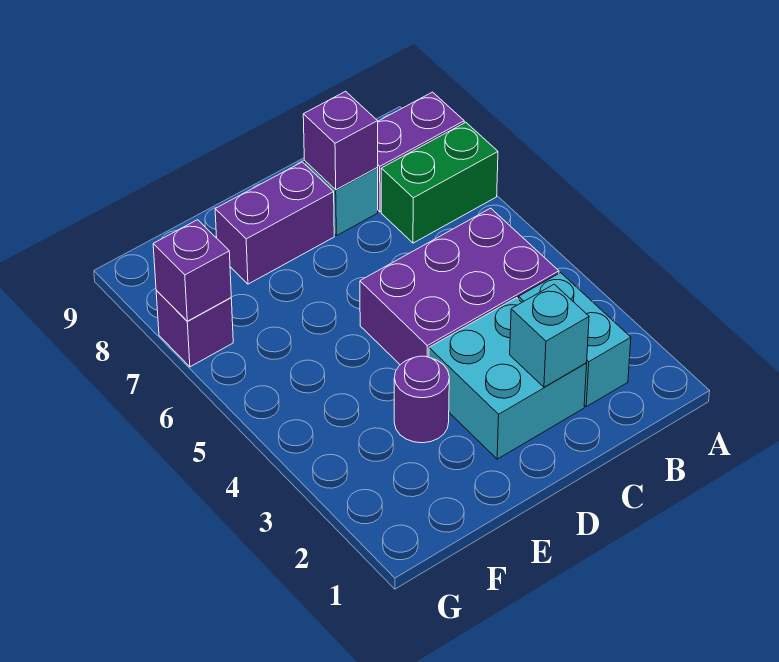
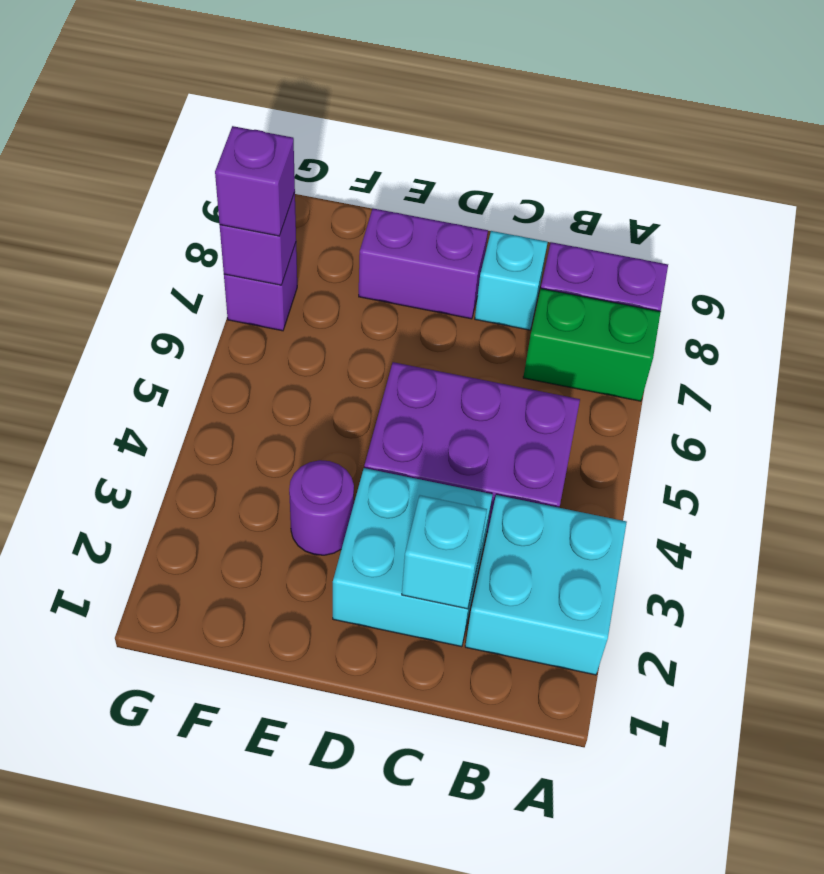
cyan 1x2 brick [519,273,631,407] -> cyan 2x2 brick [465,495,627,675]
purple 1x1 brick [303,91,378,190] -> purple 1x1 brick moved to [215,126,295,236]

